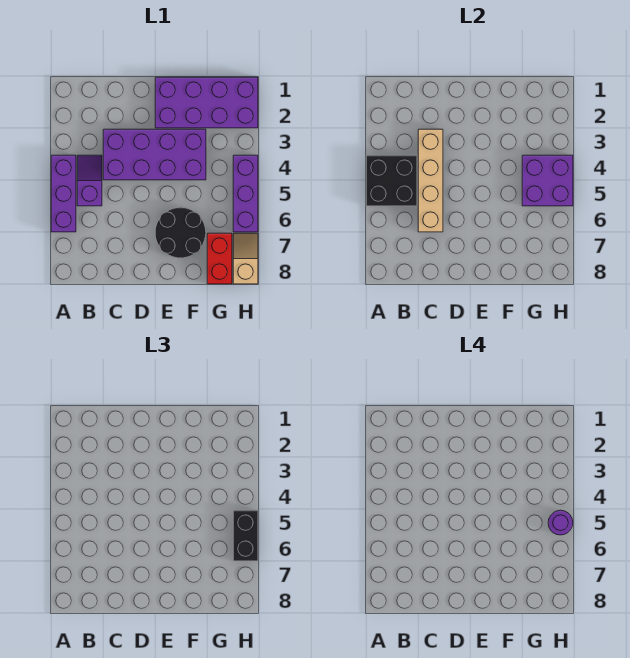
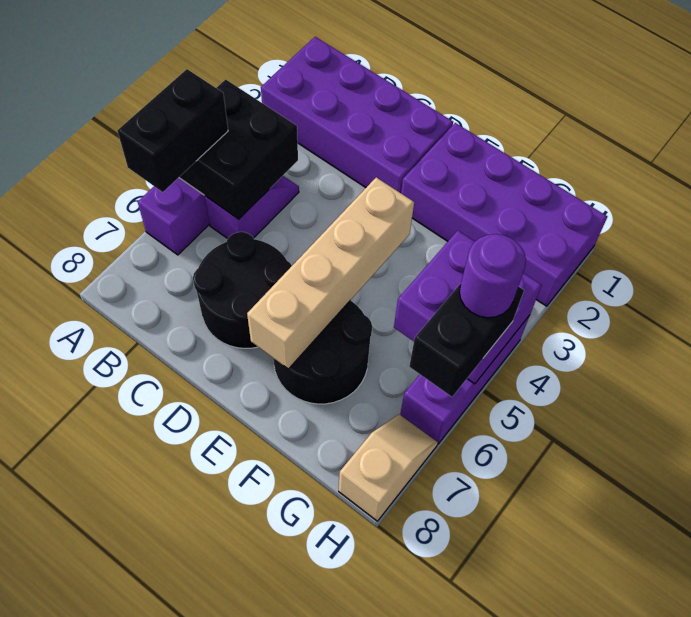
none -> black 1x2 brick [117,69,228,192]
purple 2x4 brick [103,129,206,180] -> purple 2x4 brick moved to [261,37,453,193]
tan 1x4 brick [418,129,443,232] -> tan 1x4 brick moved to [247,177,414,369]
none -> black 2x2 round brick [193,232,292,348]
red 1x2 brick [207,233,232,284] -> none

